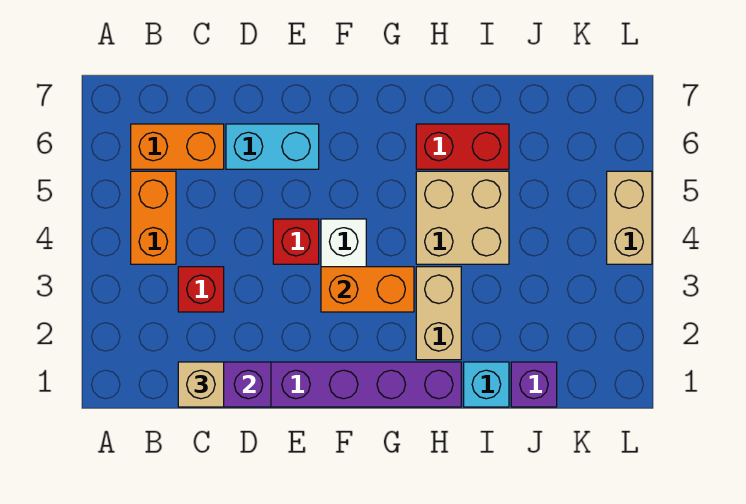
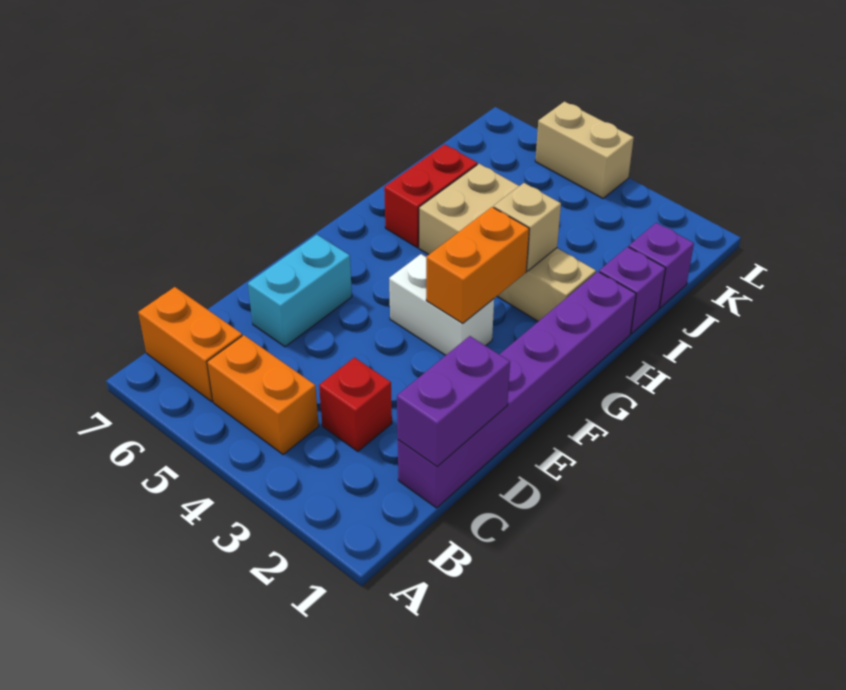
orange 1x2 brick [131,124,224,169] -> orange 1x2 brick turned to [138,287,242,402]
tan 1x1 brick [178,362,224,407] -> tan 1x1 brick moved to [494,183,561,271]
red 1x1 brick [273,219,319,264] -> none
cyan 1x1 brick [464,362,509,407] -> purple 1x1 brick [599,247,666,334]

